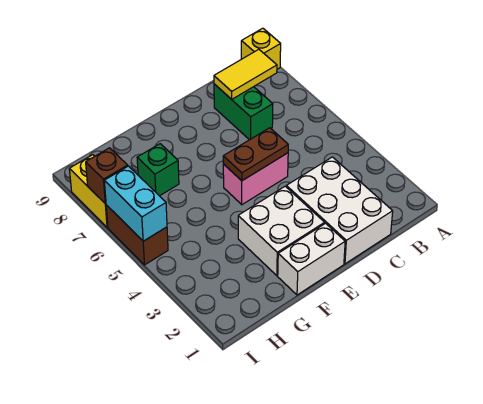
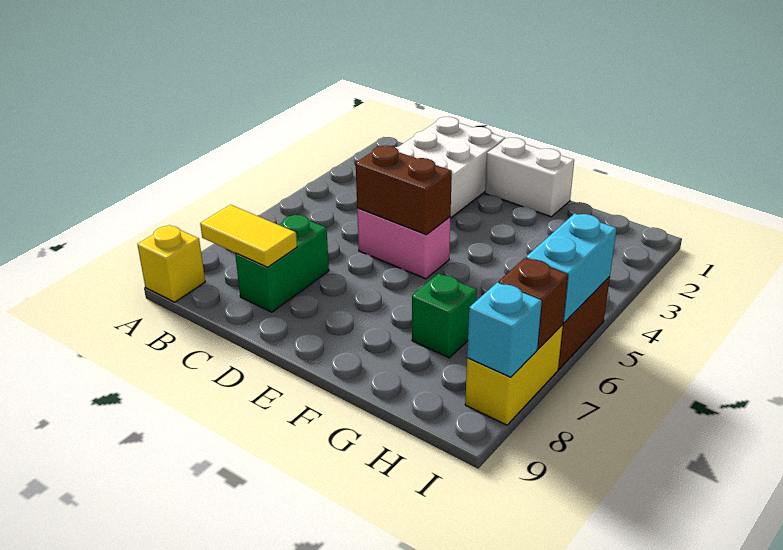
brown 1x2 plate [223,128,288,181] -> brown 1x2 brick [356,146,452,235]
white 2x2 brick [238,186,325,276] -> none
none -> cyan 1x1 brick [467,282,542,377]

